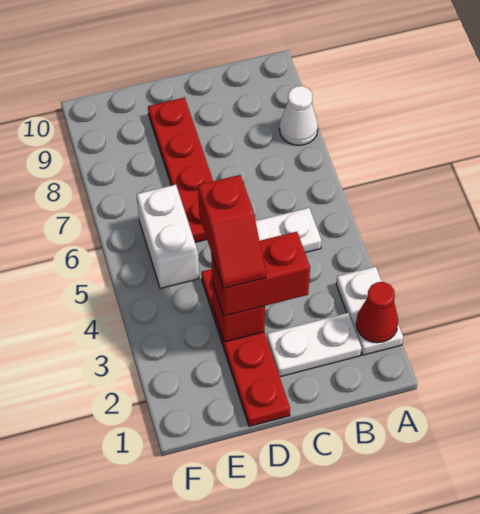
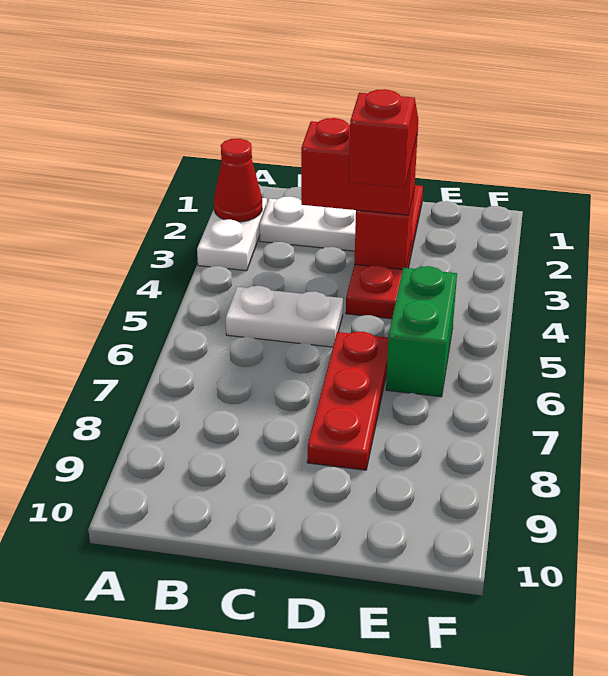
white 1x1 cone [279,86,318,145] -> none
red 1x4 plate [148,97,213,242] -> red 1x3 plate [307,331,388,470]
white 1x2 brick [137,185,199,288] -> green 1x2 brick [386,266,457,397]

